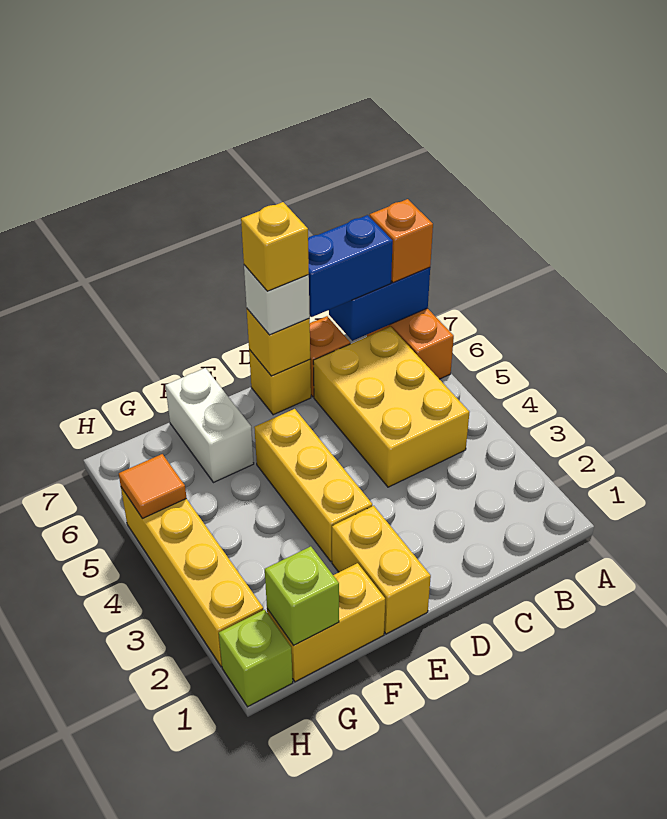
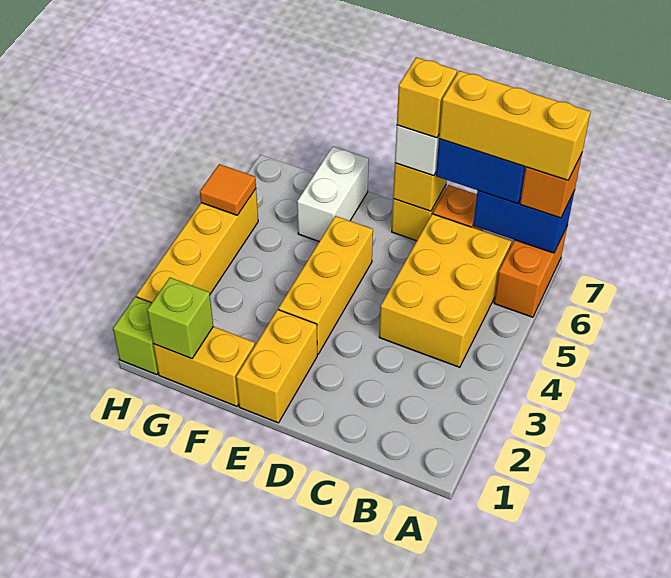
none -> yellow 1x3 brick [439,71,590,180]

